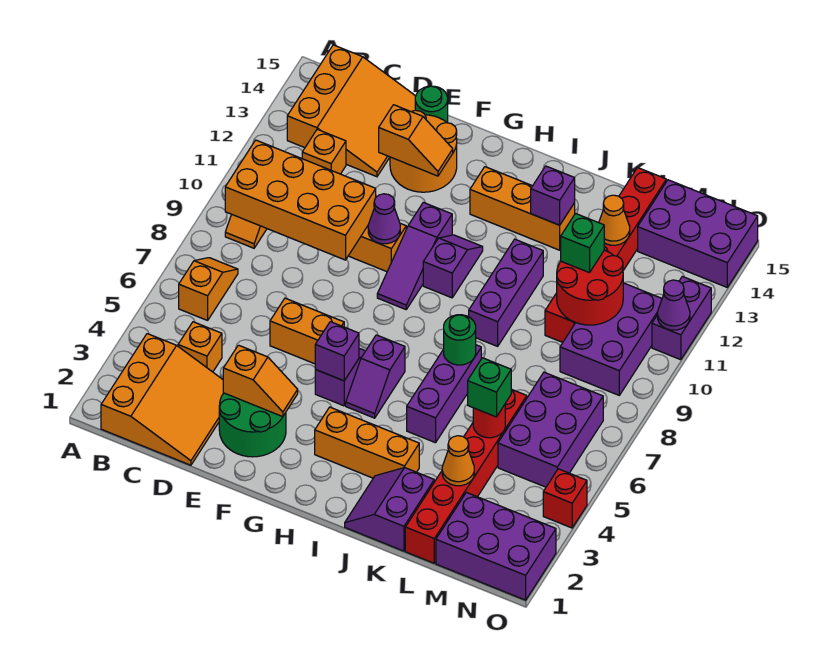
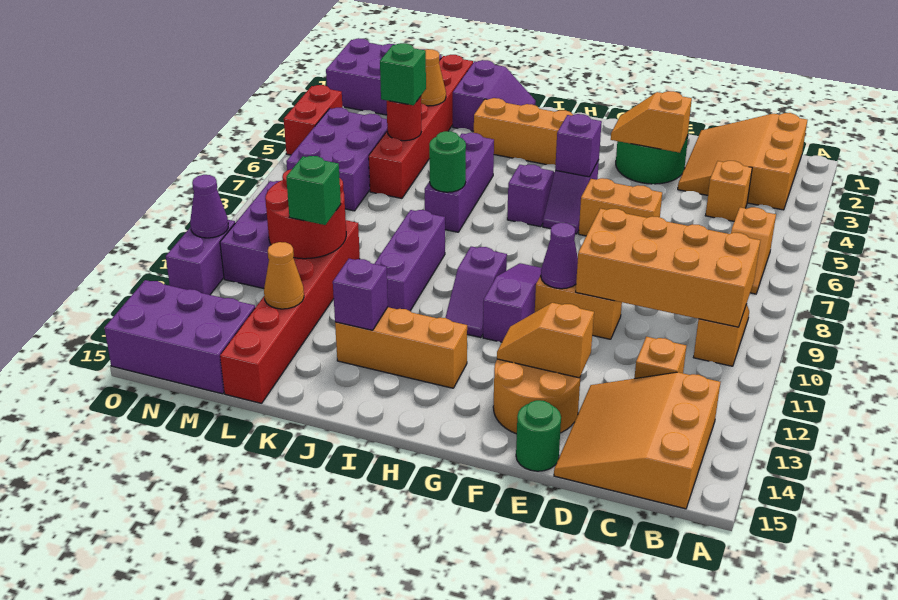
red 1x1 brick [543,469,587,528] -> red 1x2 brick [284,85,342,155]

